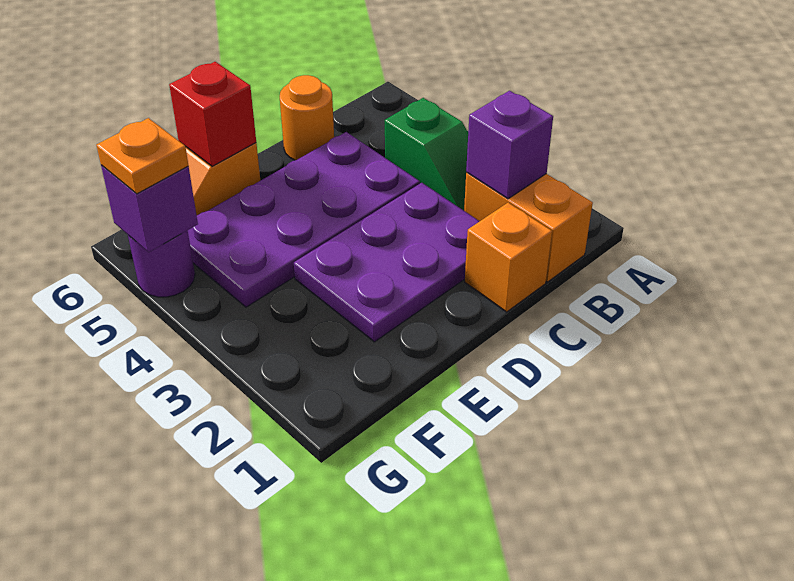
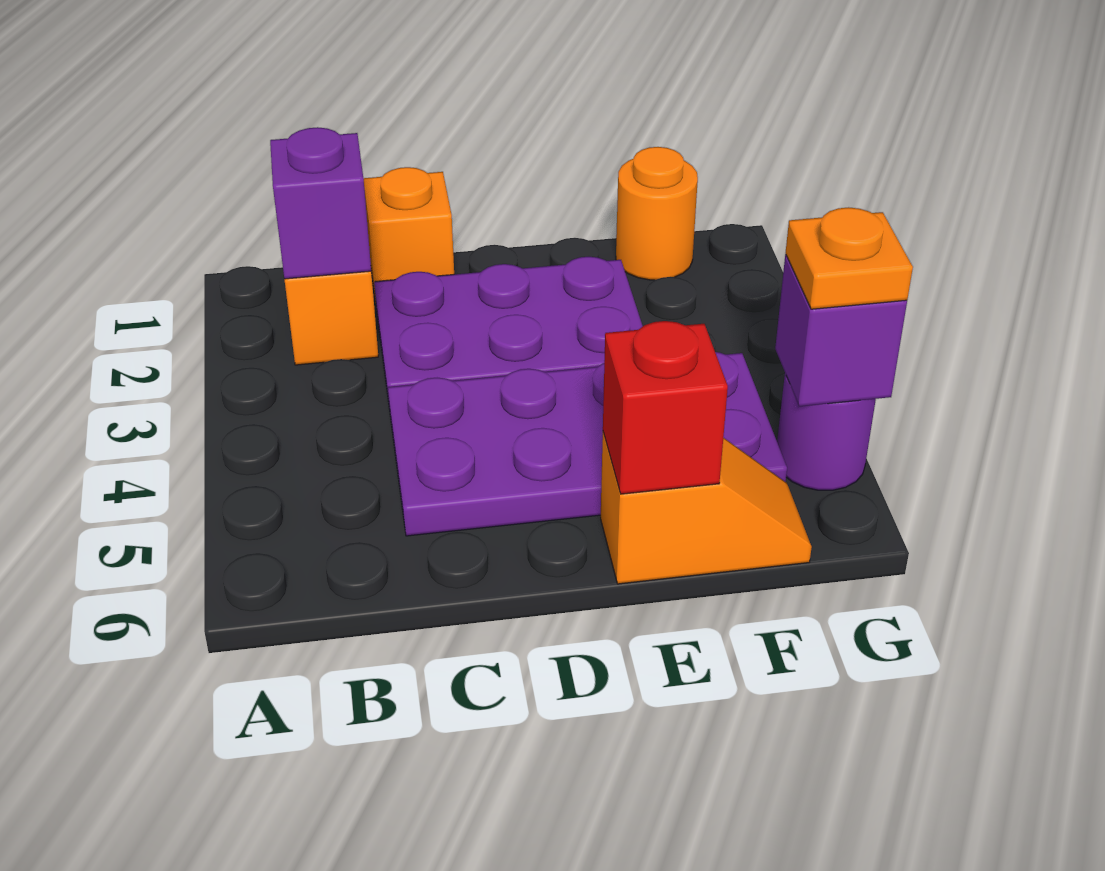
green 1x2 slope [385,98,468,210] -> none
orange 1x1 round brick [280,75,334,160] -> orange 1x1 round brick moved to [616,147,698,280]

